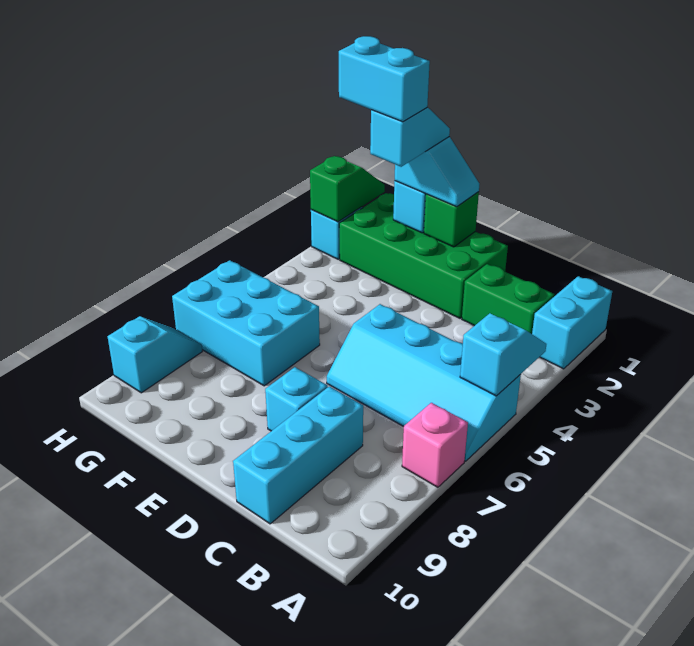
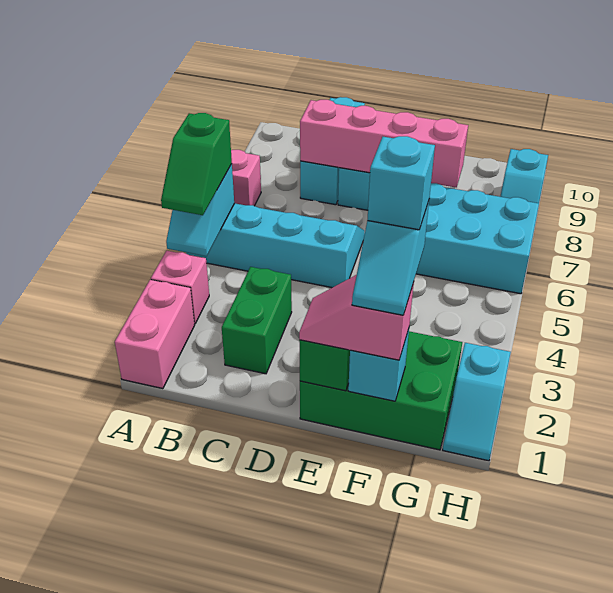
cyan 1x2 brick [532,276,612,369] -> pink 1x2 brick [115,280,195,389]
none -> pink 1x1 brick [151,251,209,324]
green 1x2 brick [462,264,555,334] -> green 1x2 brick turned to [222,267,292,374]
none -> pink 1x4 brick [300,100,468,187]
green 2x4 brick [339,193,508,318] -> green 2x3 brick [300,331,462,450]
cyan 1x2 slope [395,137,479,207] -> pink 1x2 slope [299,275,414,360]
cyan 1x2 brick [339,36,430,122] -> cyan 1x1 brick [367,136,435,230]
green 1x2 slope [310,156,385,222] -> green 1x2 slope moved to [161,113,232,215]

